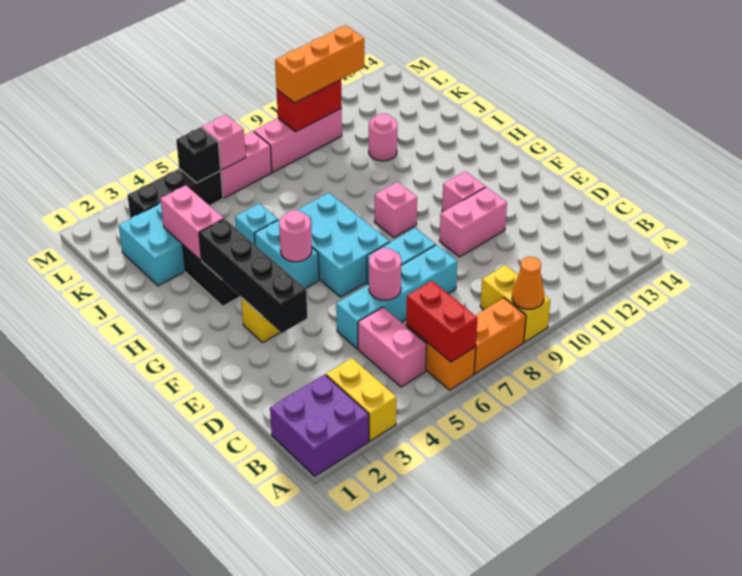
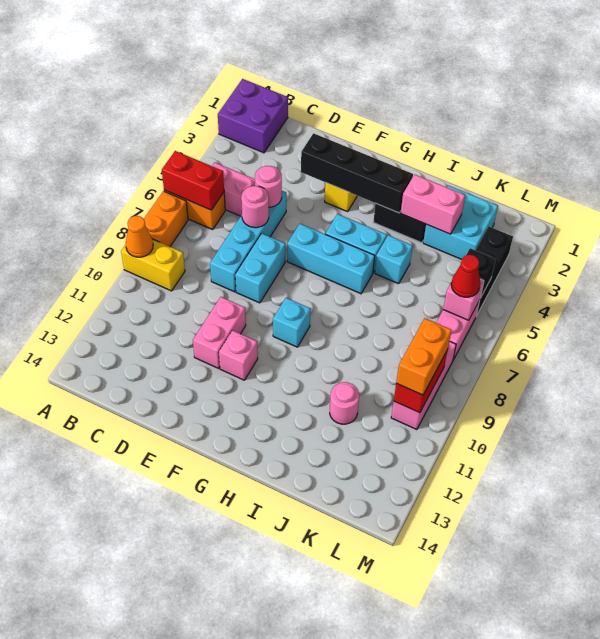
yellow 1x2 brick [326,358,396,441] -> none
cyan 2x3 brick [297,193,390,297] -> cyan 1x3 brick [287,224,375,294]
pink 1x1 round brick [279,210,312,262] -> pink 1x1 round brick moved to [255,166,282,207]
pink 1x1 brick [375,182,417,238] -> cyan 1x1 brick [273,298,311,347]
none -> red 1x1 cone [451,255,480,297]
orange 1x3 brick [275,25,364,103] -> orange 1x2 brick [396,318,452,395]

